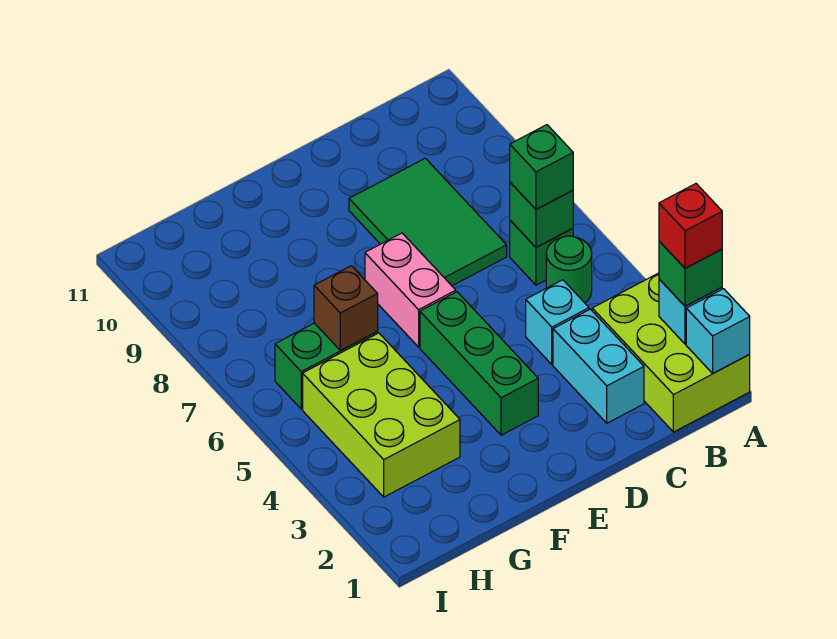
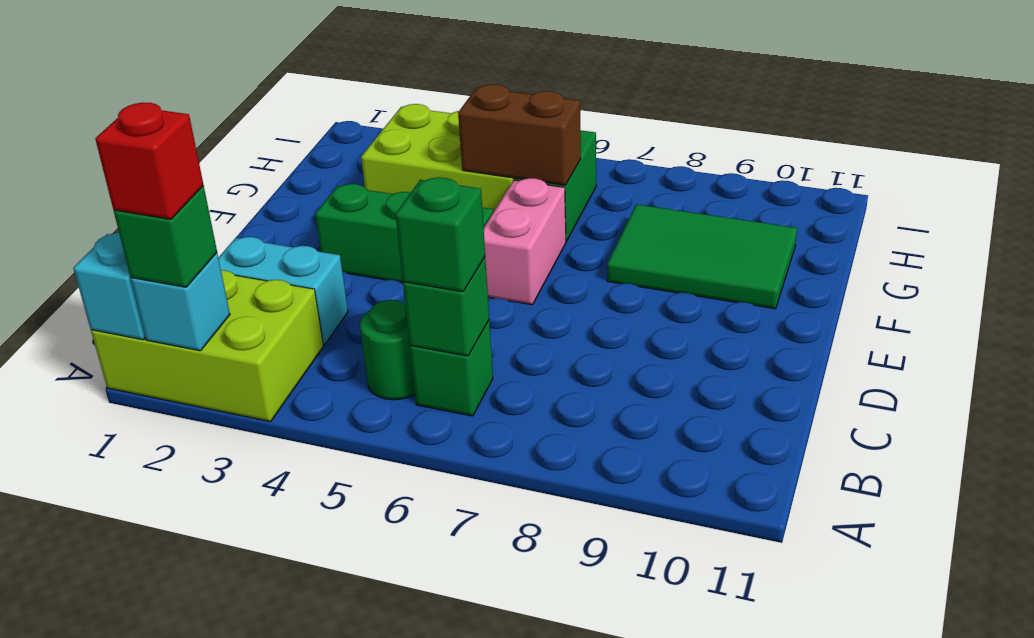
cyan 1x1 brick [526,280,589,364] -> none
green 2x3 tile [349,158,507,286] -> green 2x3 tile moved to [607,204,797,309]
pink 1x2 brick [365,233,456,347] -> pink 1x2 brick turned to [484,178,566,305]
brown 1x1 brick [314,266,378,351] -> brown 1x2 brick [458,84,581,185]

